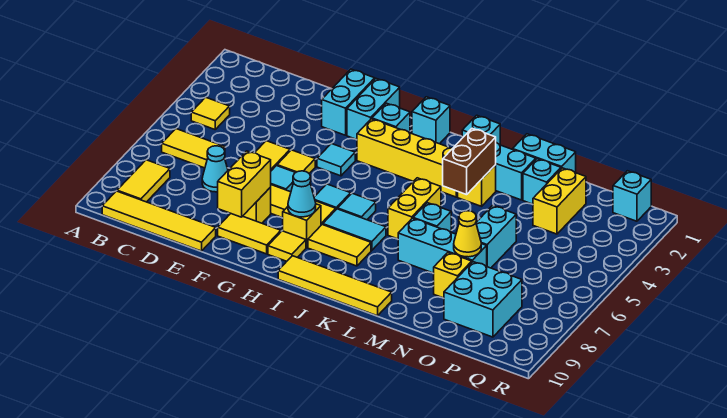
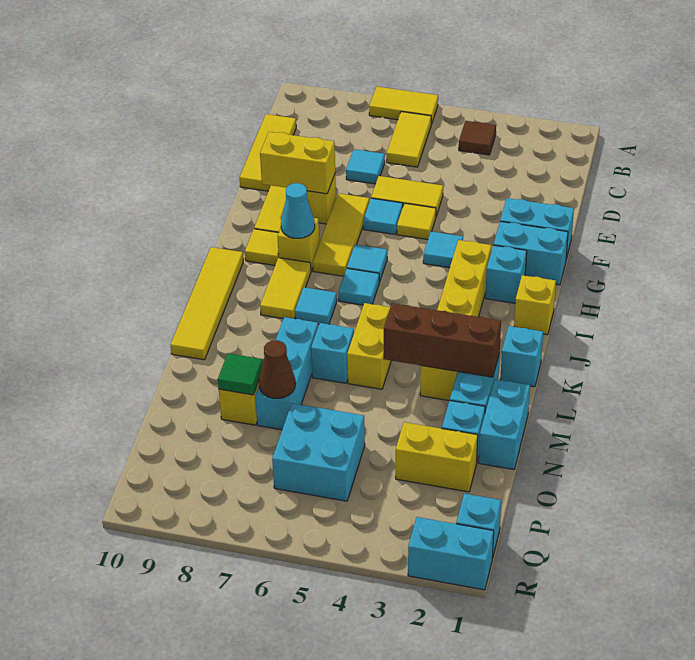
yellow 1x1 tile [191,97,230,129] -> brown 1x1 tile [459,121,496,155]
yellow 1x2 tile [117,160,170,202] -> yellow 1x2 tile moved to [369,87,438,124]
yellow 1x4 tile [102,191,216,251] -> yellow 1x3 tile [240,114,296,191]
cyan 1x1 cone [202,146,228,192] -> cyan 1x1 tile [346,149,385,184]
cyan 1x1 brick [412,97,450,144] -> yellow 1x1 brick [514,275,556,335]
cyan 1x2 tile [323,209,386,250] -> cyan 1x1 tile [295,287,337,324]
yellow 1x2 brick [388,178,441,239] -> yellow 1x2 brick turned to [347,303,391,389]
brown 1x2 brick [443,128,496,195] -> brown 1x3 brick [384,303,501,377]
cyan 1x2 brick [476,206,516,268] -> cyan 1x2 brick moved to [408,517,494,590]
yellow 1x1 cone [454,211,481,257] -> brown 1x1 cone [259,340,295,398]
none -> green 1x1 tile [218,353,263,395]
cyan 2x2 brick [444,262,522,337] -> cyan 2x2 brick moved to [272,403,365,501]

